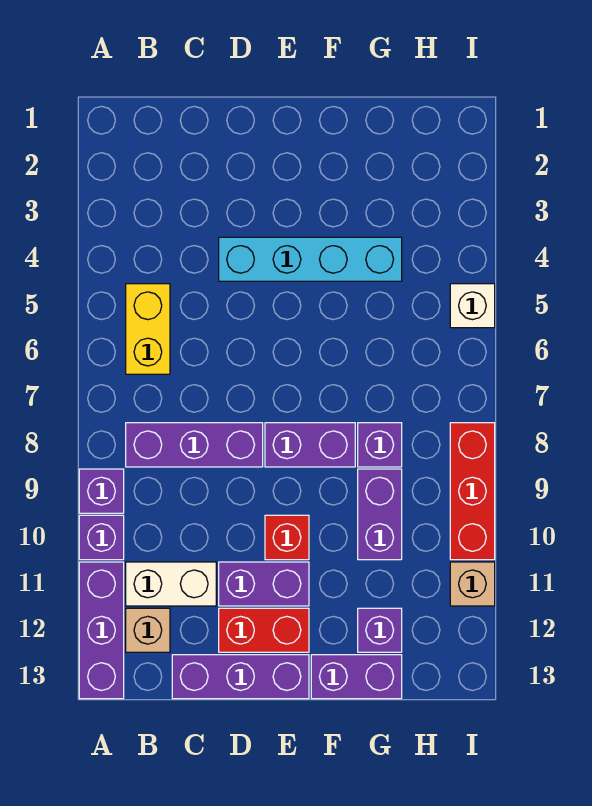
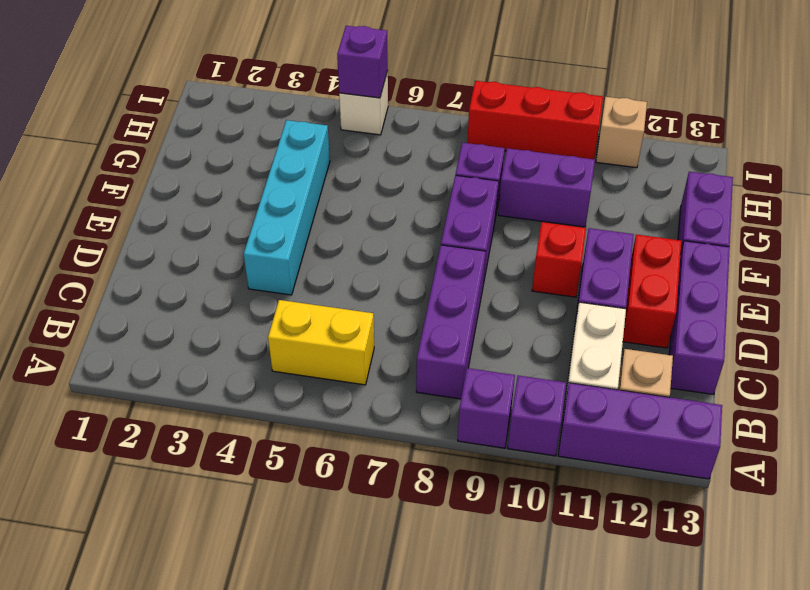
purple 1x1 brick [358,608,402,652] -> purple 1x1 brick moved to [337,26,388,98]

